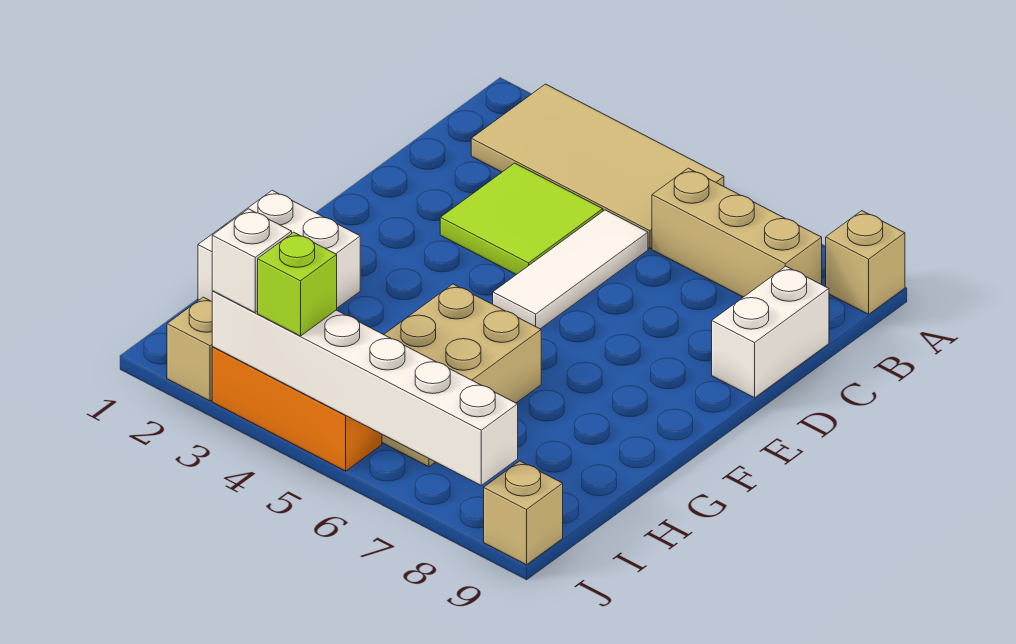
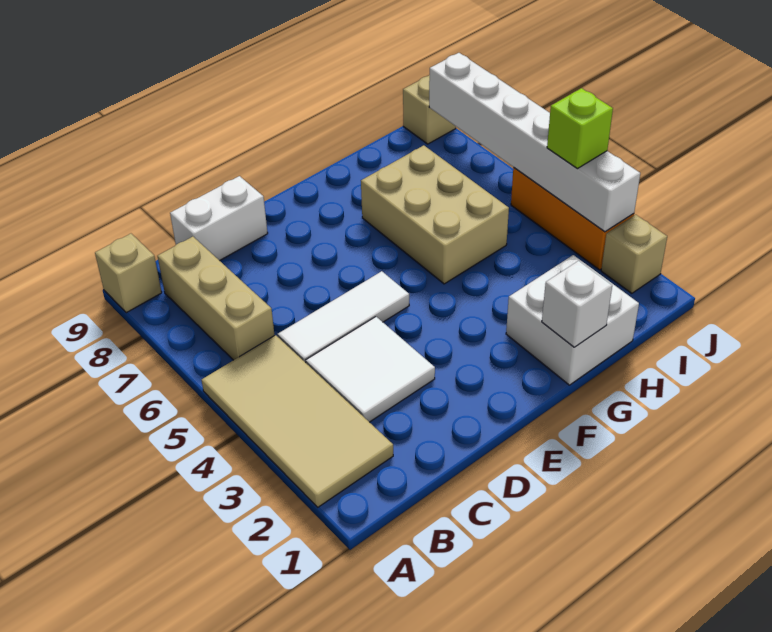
lime 2x2 tile [440,163,603,275] -> white 2x2 tile [306,317,435,422]
tan 2x3 brick [382,284,541,467] -> tan 2x3 brick turned to [361,145,509,284]
white 1x1 brick [212,209,292,312] -> white 1x1 brick moved to [542,261,612,347]

